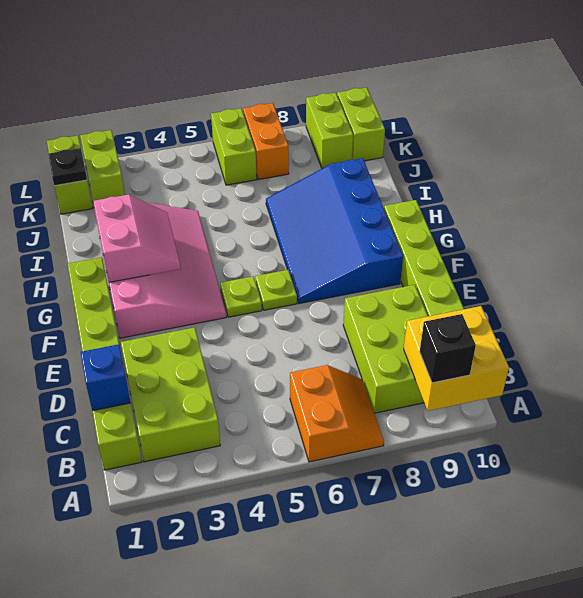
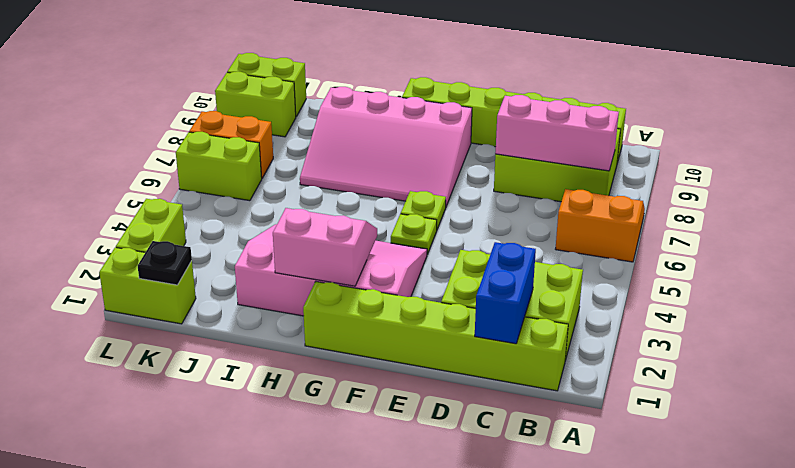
yellow 2x2 brick [404,306,509,411] -> none
black 1x1 brick [420,314,476,383] -> none
none -> pink 1x3 brick [495,95,619,171]
blue 1x1 brick [81,344,131,411] -> blue 1x2 brick [475,242,536,344]
blue 3x4 slope [266,158,403,304] -> pink 3x4 slope [300,87,472,206]
lime 1x2 brick [80,130,125,205] -> lime 1x2 brick turned to [116,199,186,252]

